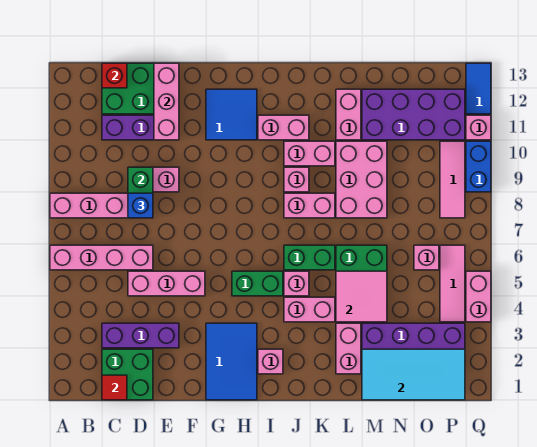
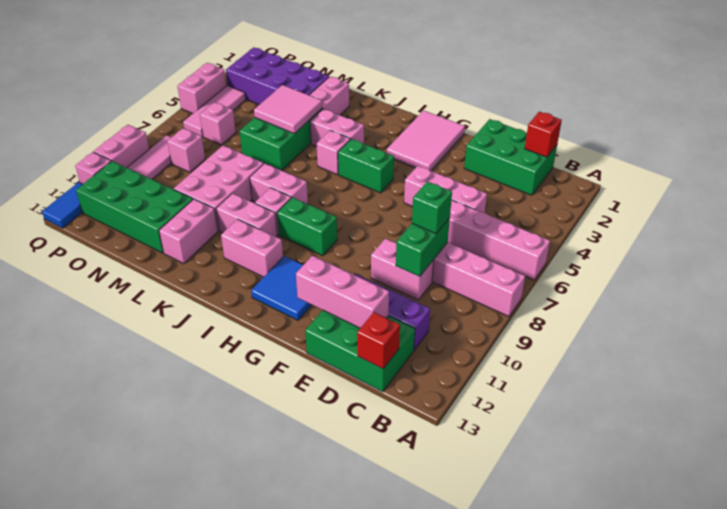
green 2x2 brick [102,349,153,400] -> green 2x3 brick [464,119,557,195]
red 1x1 tile [102,375,127,400] -> red 1x1 brick [525,112,562,157]
purple 1x3 brick [102,323,179,348] -> none
blue 1x1 brick [128,193,153,218] -> green 1x1 brick [412,181,452,234]
pink 1x3 brick [154,63,179,140] -> pink 1x3 brick turned to [296,256,389,328]
blue 2x3 tile [206,323,257,400] -> pink 2x3 tile [387,111,465,171]
pink 1x1 brick [258,349,283,374] -> pink 1x1 brick moved to [167,128,205,172]
green 1x2 brick [284,245,335,270] -> green 1x2 brick moved to [277,197,337,256]
cyan 2x4 tile [362,349,465,400] -> none
purple 2x4 brick [362,89,465,140] -> green 2x4 brick [76,161,193,253]
blue 1x2 brick [466,141,491,192] -> pink 1x2 brick [94,125,149,168]

